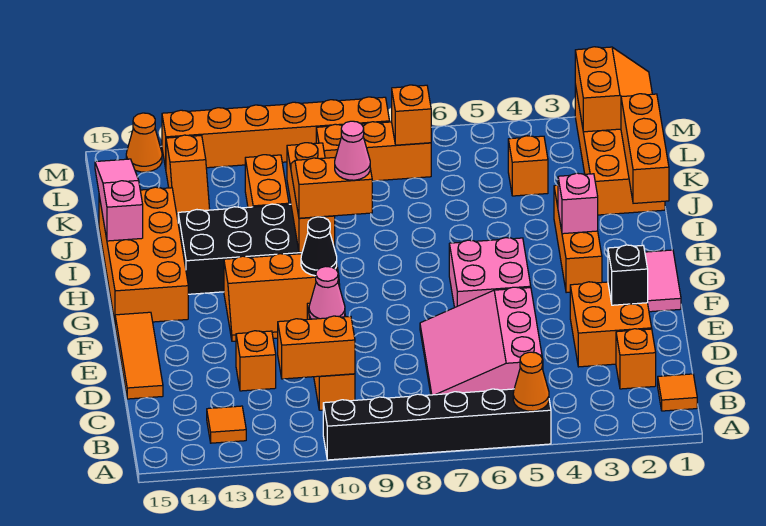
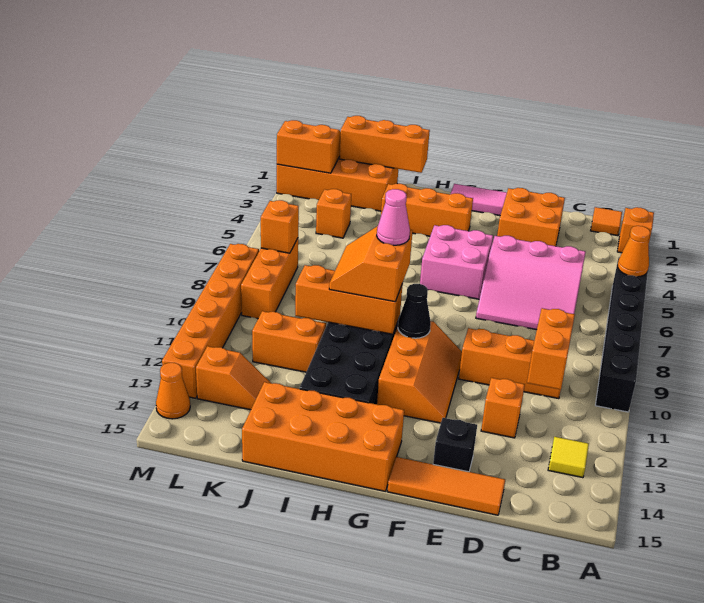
orange 1x1 tile [207,406,246,443] -> yellow 1x1 tile [548,437,589,478]
orange 1x1 brick [616,329,656,389] -> orange 1x1 brick moved to [617,207,654,253]
black 1x1 brick [608,245,648,305] -> black 1x1 brick moved to [433,418,477,472]
pink 1x1 cone [309,267,345,319] -> none
pink 1x1 brick [558,173,598,234] -> none
pink 1x3 slope [95,159,143,241] -> none

